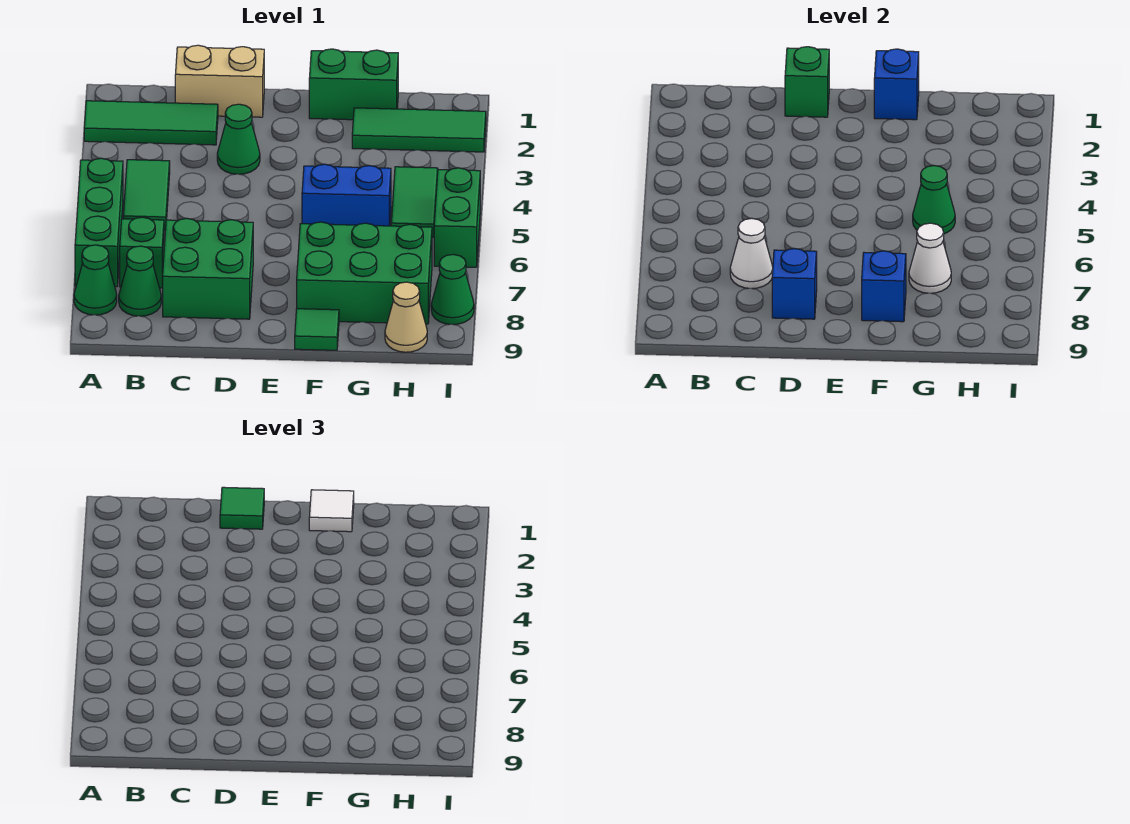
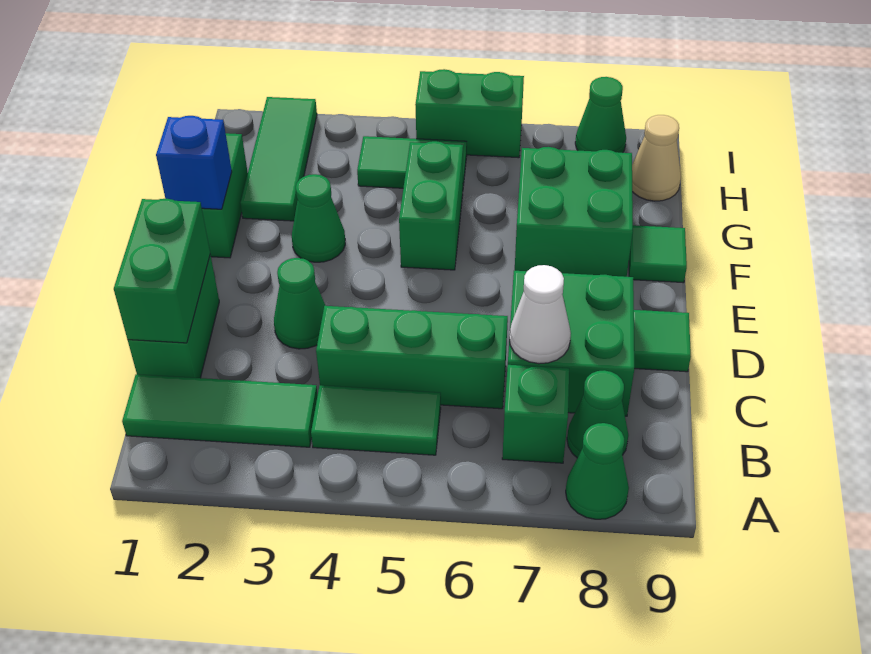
green 1x3 tile [84,101,218,145] -> green 1x3 tile turned to [122,374,318,447]
green 1x3 brick [75,158,123,287] -> green 1x3 brick moved to [316,306,508,409]
tan 1x2 brick [175,45,264,117] -> green 1x2 brick [128,255,219,378]
green 1x1 brick [785,47,829,117] -> green 1x2 brick [114,199,210,343]
green 1x1 tile [220,487,264,529] -> green 1x1 tile moved to [634,310,691,372]
blue 1x1 brick [772,249,817,319] -> none
white 1x1 tile [309,490,354,532] -> none
blue 1x2 brick [302,164,391,226] -> green 1x2 brick [399,141,463,270]
green 2x3 brick [297,222,432,324] -> green 2x2 brick [515,147,633,277]
blue 1x1 brick [862,251,906,322] -> none
green 1x1 cone [913,166,955,234] -> green 1x1 cone moved to [292,174,345,262]
white 1x1 cone [909,223,951,293] -> none

